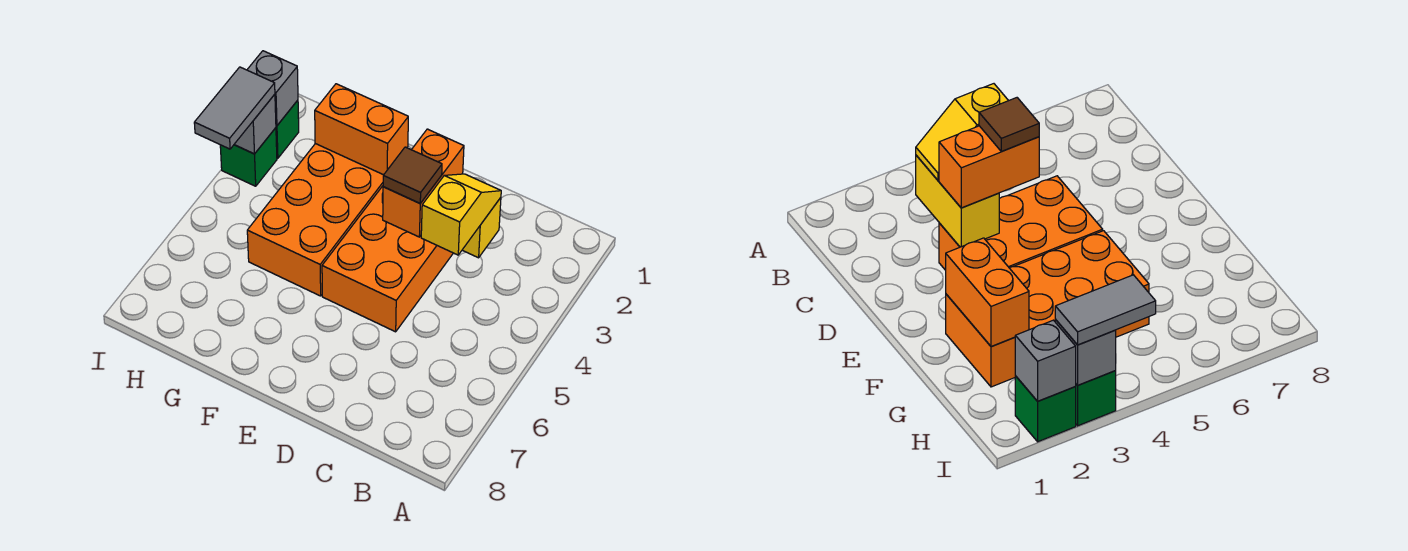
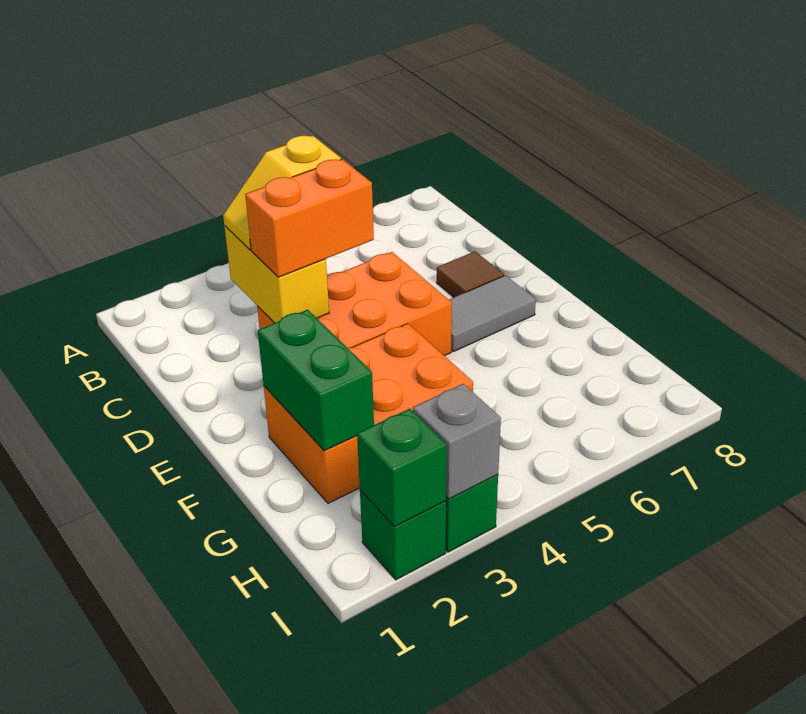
brown 1x1 tile [383,147,442,203] -> brown 1x1 tile moved to [437,252,504,297]
orange 2x4 brick [247,144,383,296] -> orange 2x3 brick [264,324,473,503]
orange 1x2 brick [315,84,408,175] -> green 1x2 brick [258,310,374,451]
grey 1x1 brick [247,51,298,126] -> green 1x1 brick [357,409,447,527]
grey 1x2 tile [194,67,275,149] -> grey 1x2 tile moved to [449,275,536,352]

